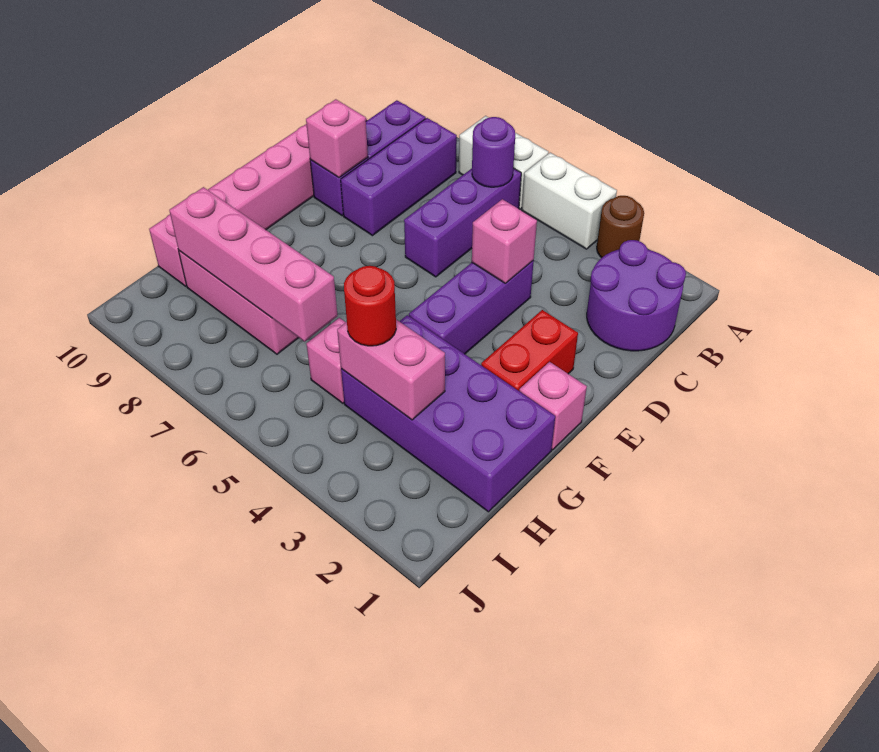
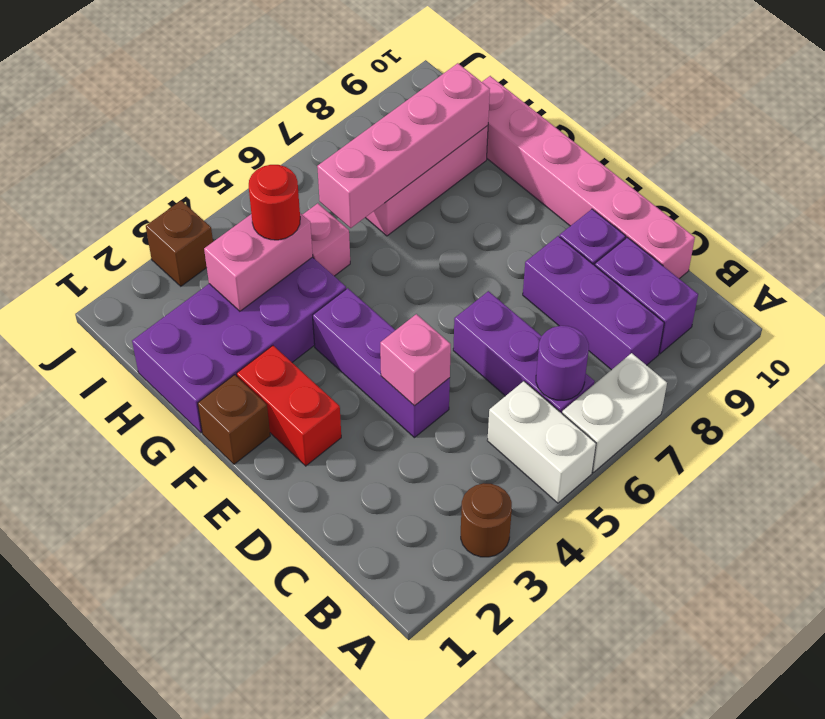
white 1x2 brick [522,153,617,249] -> white 1x2 brick turned to [487,381,596,503]
purple 2x2 round brick [587,240,686,351] -> none
pink 1x1 brick [306,99,368,178] -> none
pink 1x1 brick [519,362,587,450] -> brown 1x1 brick [198,375,270,464]
none -> brown 1x1 brick [146,201,213,286]

